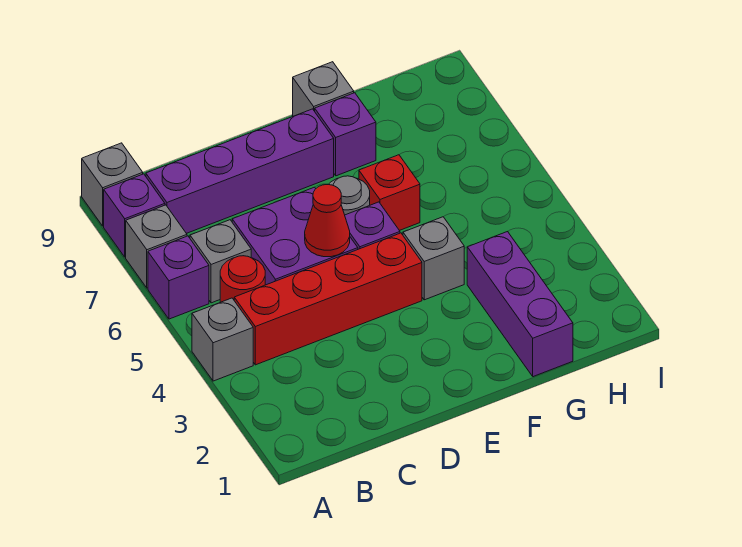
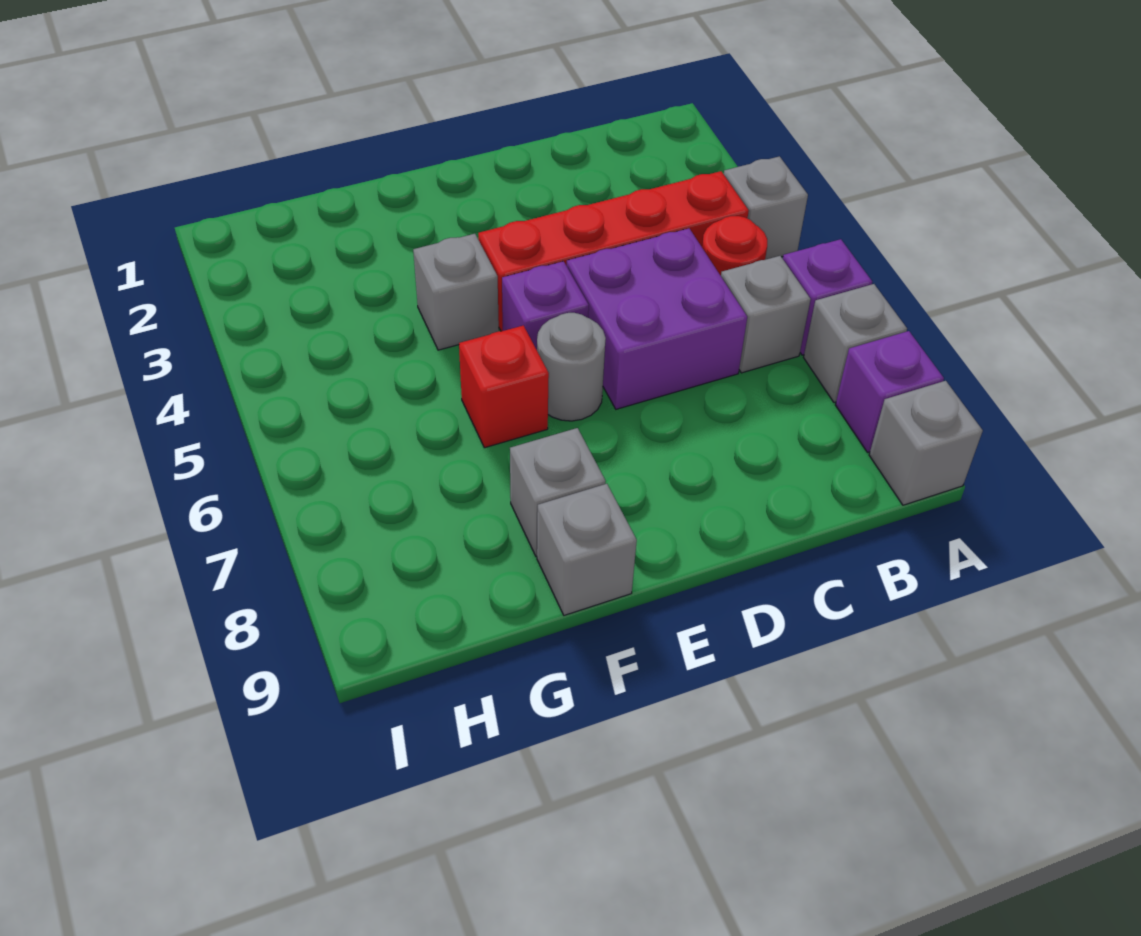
purple 1x4 brick [146,109,334,233] -> none
red 1x1 cone [305,185,350,257] -> none
purple 1x1 brick [315,93,376,176] -> grey 1x1 brick [510,428,606,556]
purple 1x3 brick [467,232,573,377] -> none

